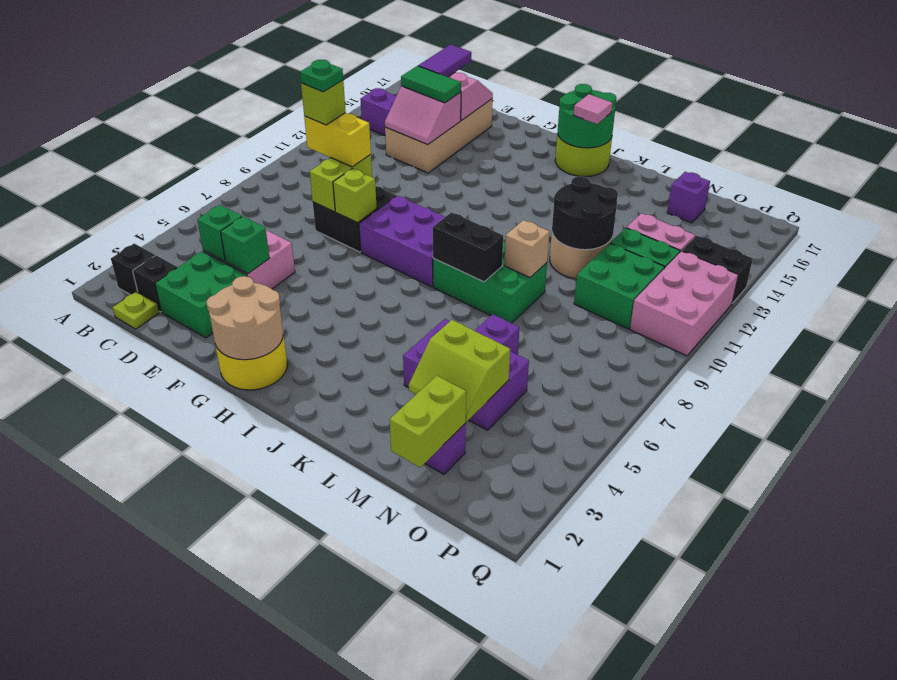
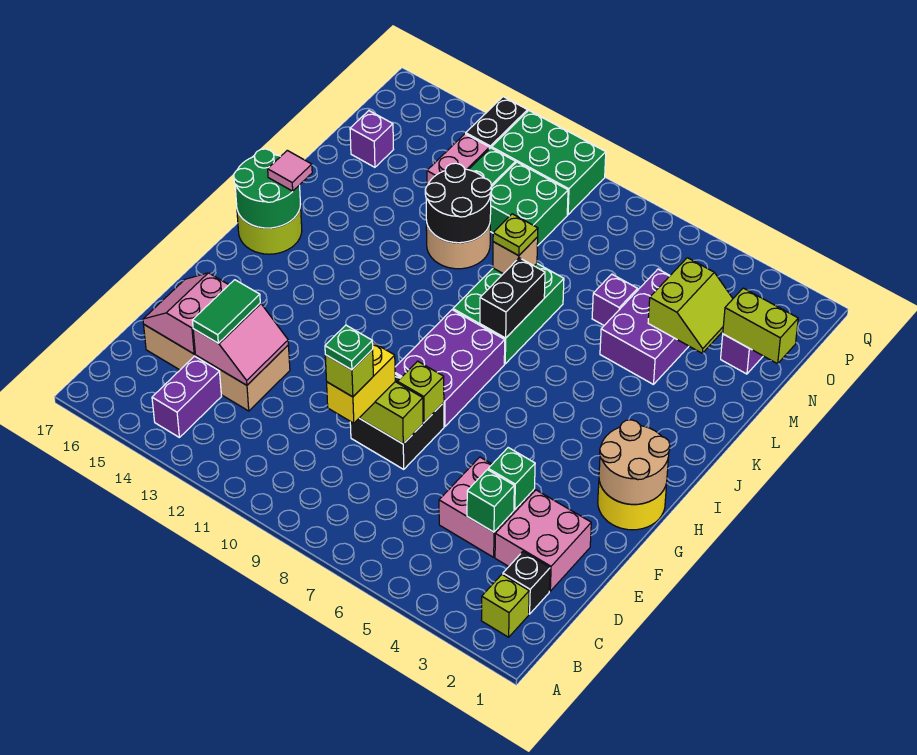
black 1x1 brick [111,244,155,295] -> lime 1x1 brick [481,575,529,637]
lime 1x1 plate [113,291,159,329] -> lime 1x1 plate moved to [493,214,538,256]
green 2x2 brick [155,251,247,338] -> pink 2x2 brick [495,490,591,591]
purple 1x2 tile [418,44,471,77] -> none
pink 2x3 brick [630,251,738,356] -> green 2x3 brick [492,111,606,215]

